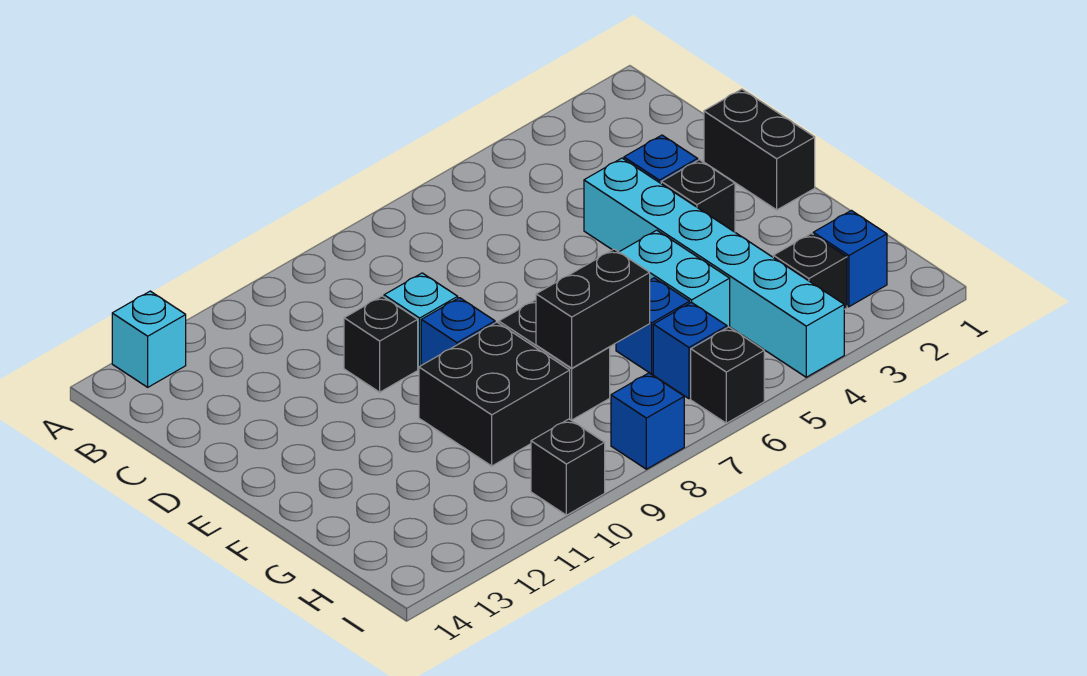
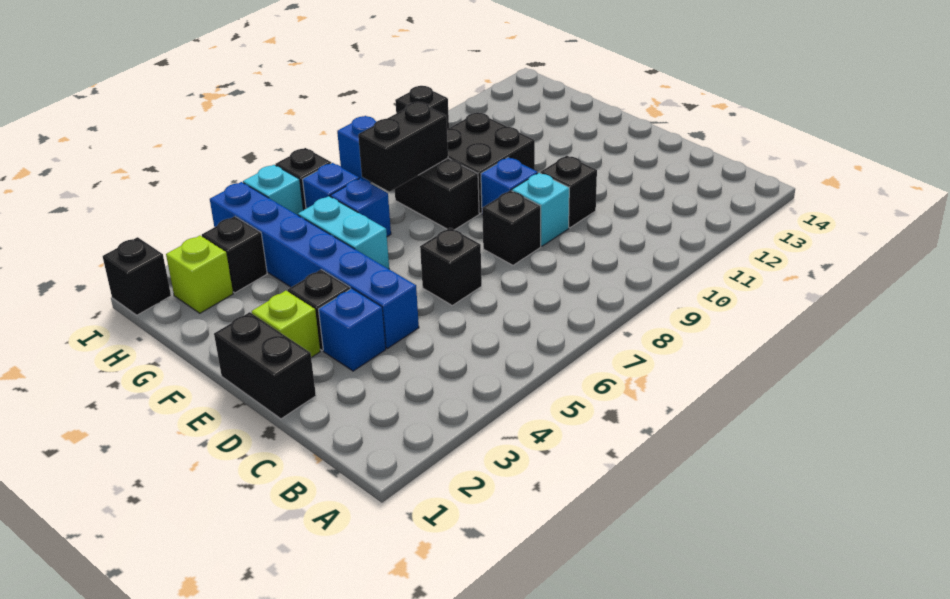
cyan 1x1 brick [112,291,186,387] -> cyan 1x1 brick moved to [243,165,303,215]
cyan 1x6 brick [584,158,844,377] -> blue 1x6 brick [210,182,419,348]
none -> black 1x1 brick [420,228,482,305]
none -> black 1x1 brick [482,190,541,265]
none -> lime 1x1 brick [252,291,320,357]
blue 1x1 brick [813,211,887,307] -> lime 1x1 brick [166,236,233,313]
none -> black 1x1 brick [103,237,171,315]

